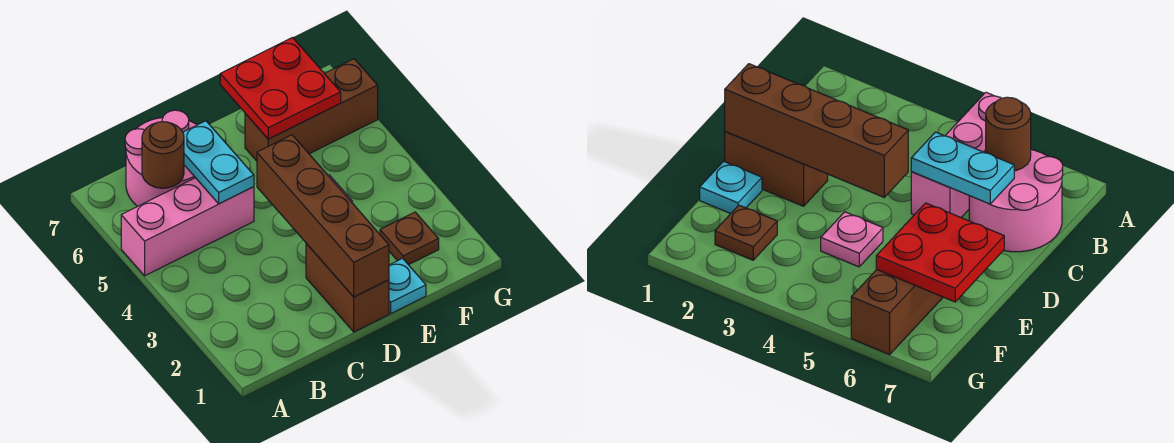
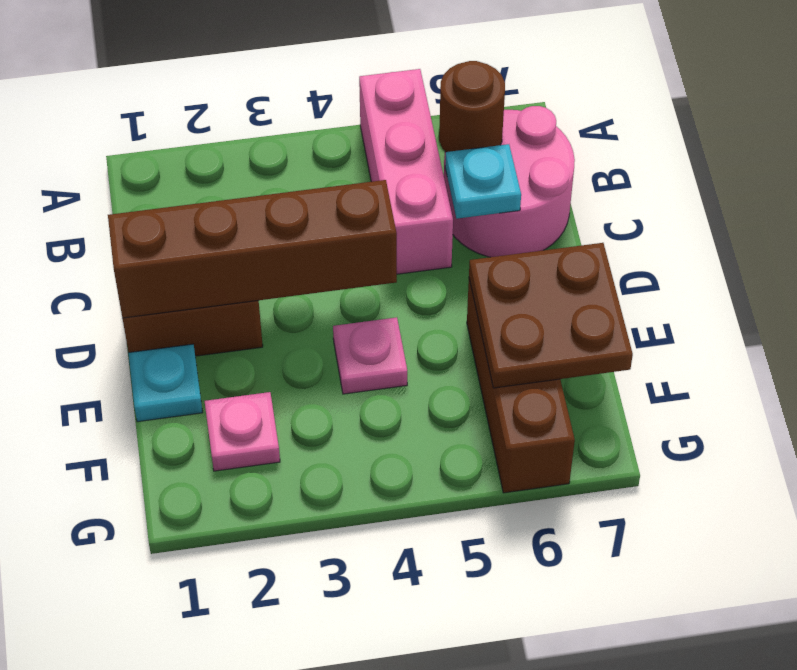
cyan 1x2 plate [183,121,254,204] -> cyan 1x1 plate [445,144,521,219]
red 2x2 plate [220,38,341,139] -> brown 2x2 plate [469,243,633,388]
brown 1x1 plate [380,212,439,265] -> pink 1x1 plate [205,392,280,471]

